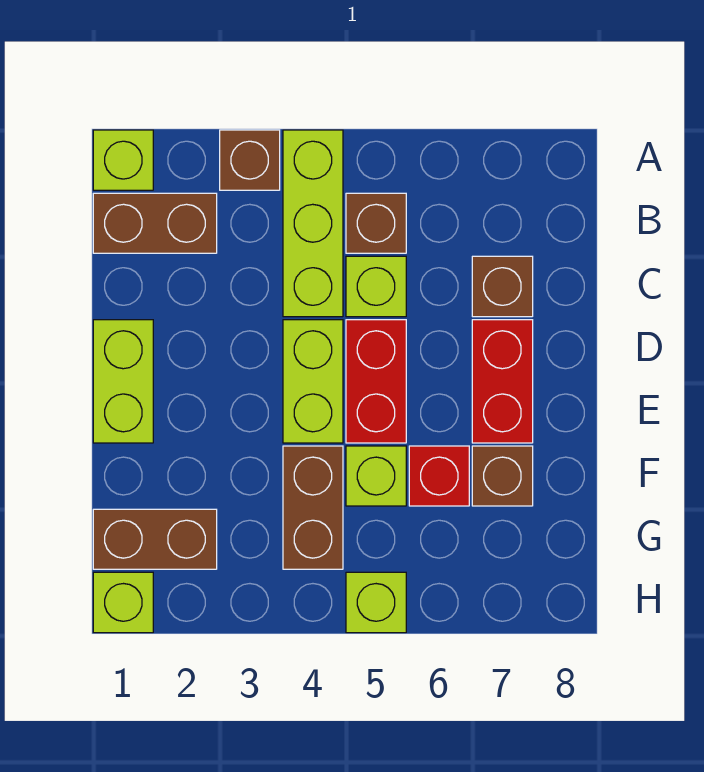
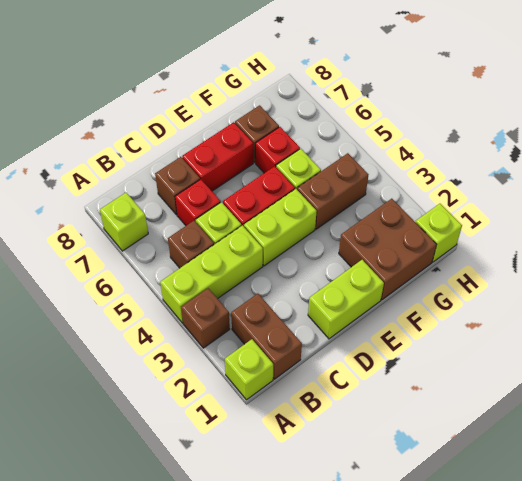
none -> red 1x1 brick [175,179,221,226]
brown 1x2 brick [93,509,217,569] -> brown 2x2 brick [339,199,436,300]
lime 1x1 brick [346,572,406,633] -> lime 1x1 brick moved to [100,193,148,251]

